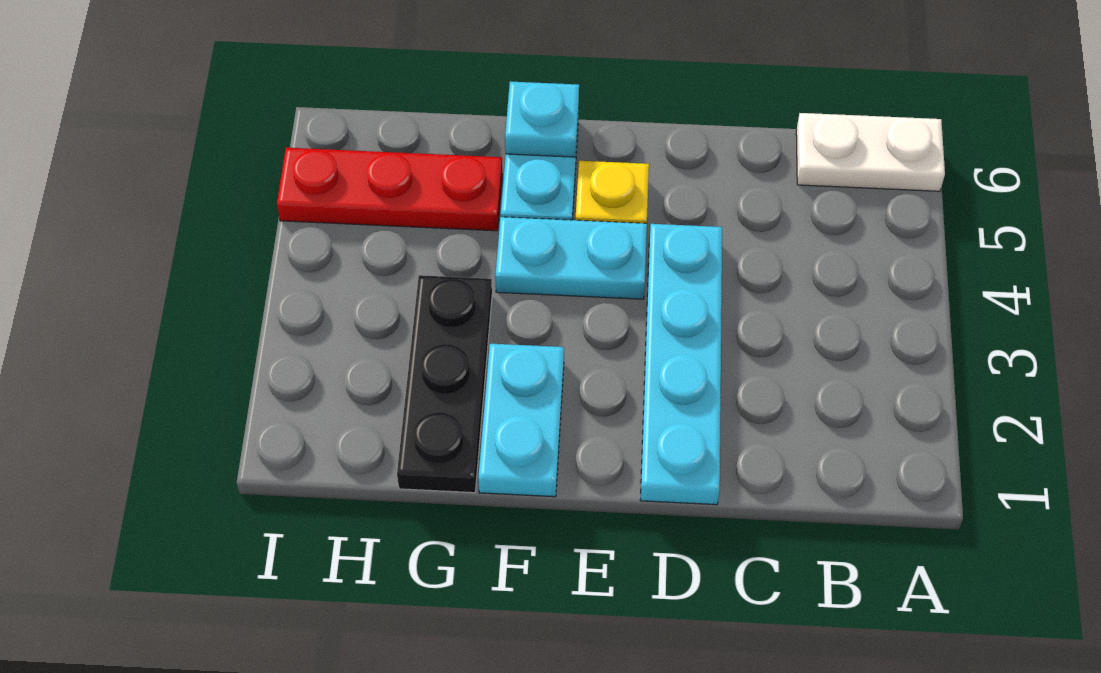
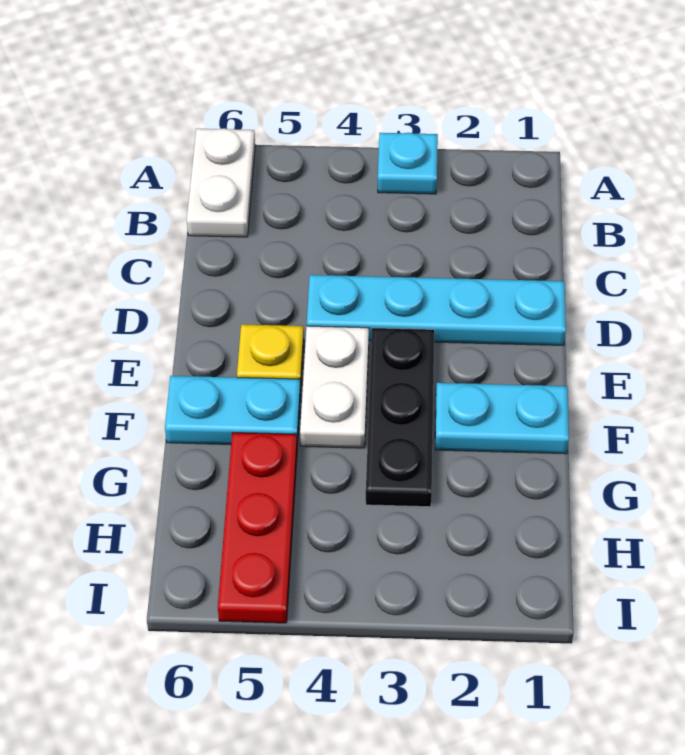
cyan 1x2 plate [495,217,647,299] -> white 1x2 plate [300,326,369,448]
cyan 1x1 plate [505,82,579,157] -> cyan 1x1 plate moved to [378,133,438,194]
black 1x3 plate [397,275,492,493] -> black 1x3 plate turned to [366,328,434,507]

